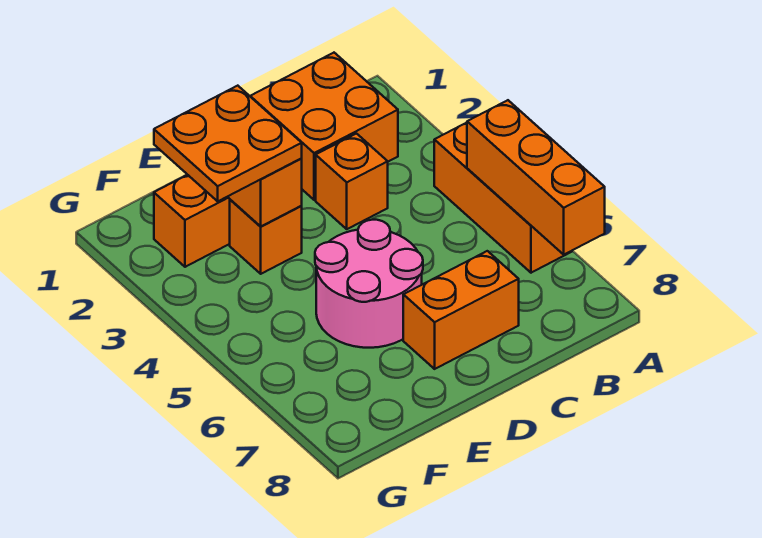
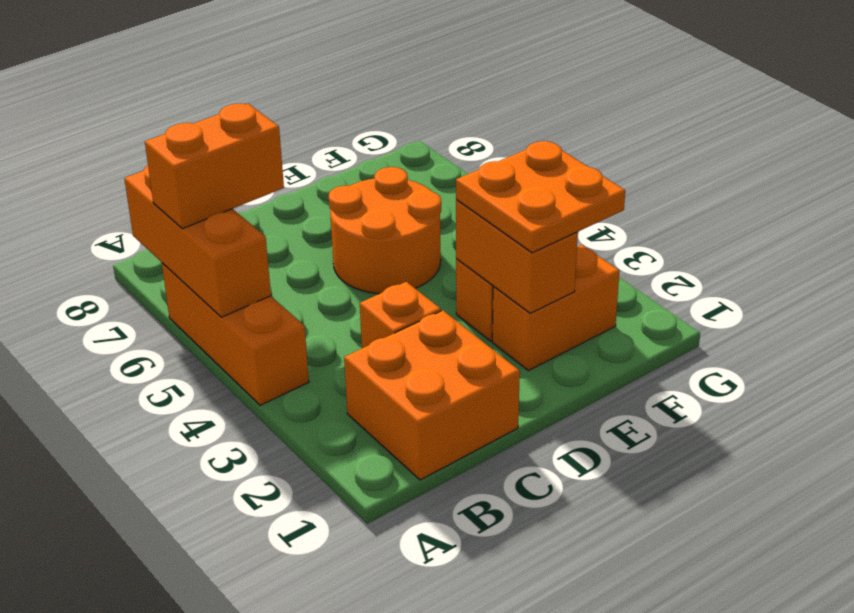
orange 1x2 brick [403,251,519,369] -> orange 1x2 brick moved to [145,104,284,229]
pink 2x2 round brick [315,220,423,348] -> orange 2x2 round brick [329,167,441,294]

